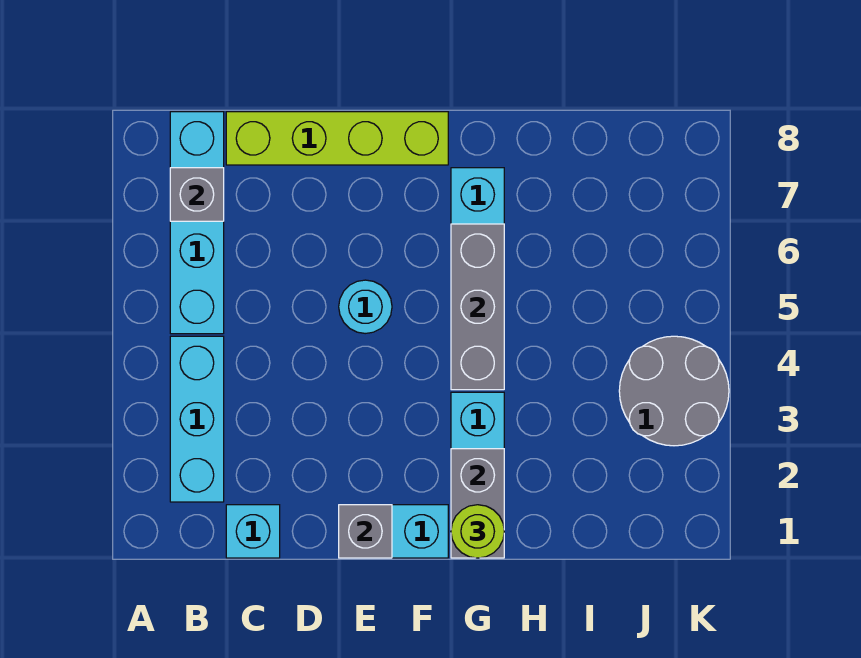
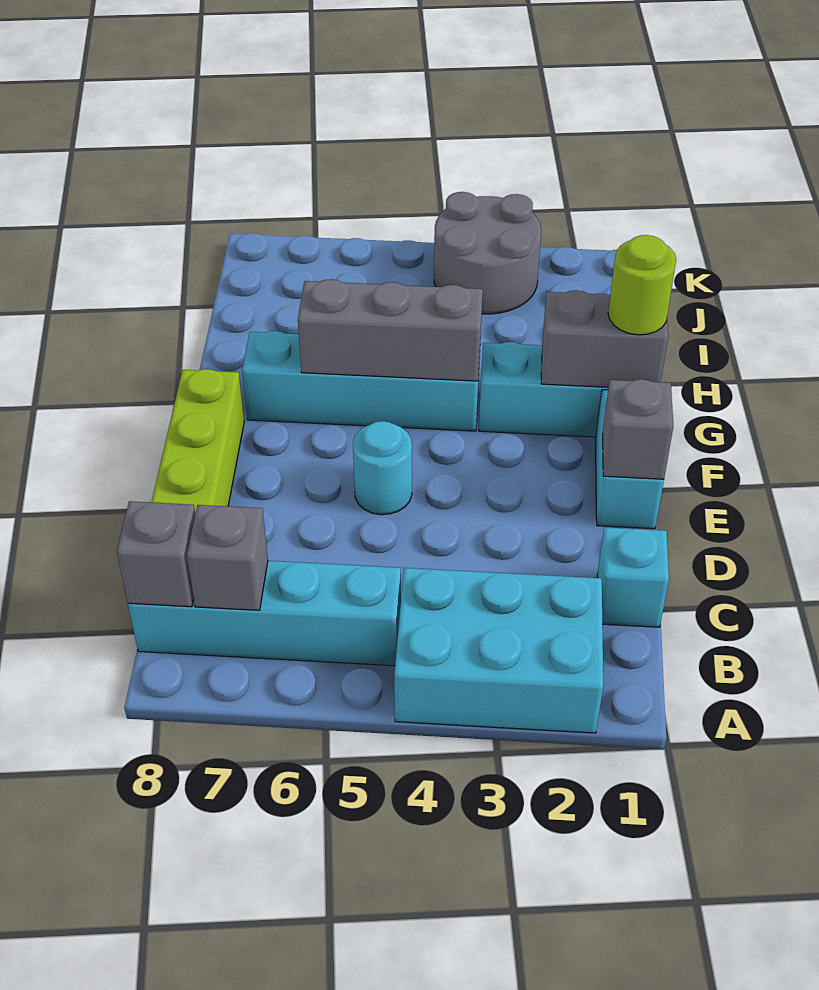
cyan 1x3 brick [170,336,224,502] -> cyan 2x3 brick [394,568,603,733]
none -> grey 1x1 brick [117,501,195,607]

